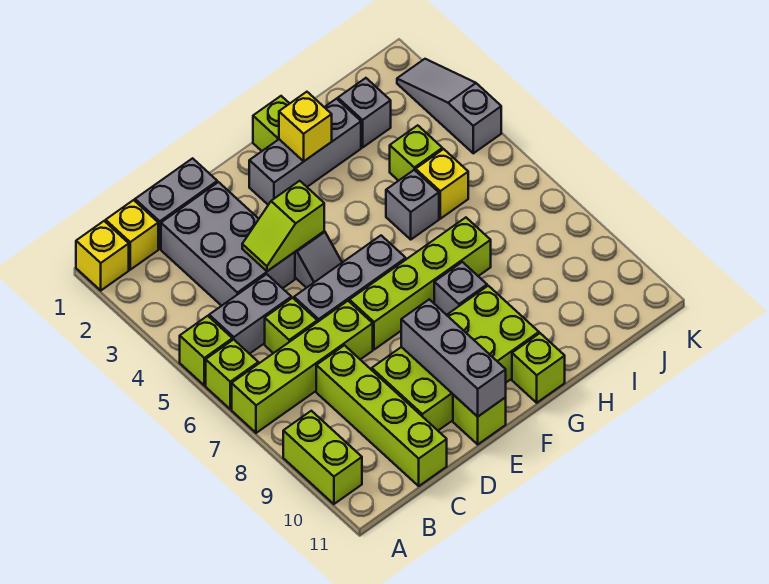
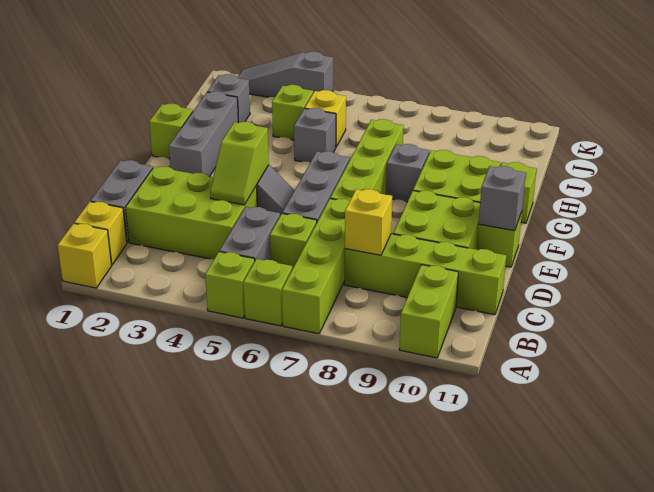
lime 1x2 brick [283,411,362,504] -> lime 1x2 brick turned to [399,265,458,358]
grey 2x3 brick [161,182,295,306] -> lime 2x3 brick [125,167,257,259]
grey 1x3 brick [401,299,506,417] -> grey 1x1 brick [479,166,526,231]
yellow 1x1 brick [279,92,332,161] -> yellow 1x1 brick moved to [345,189,392,255]

